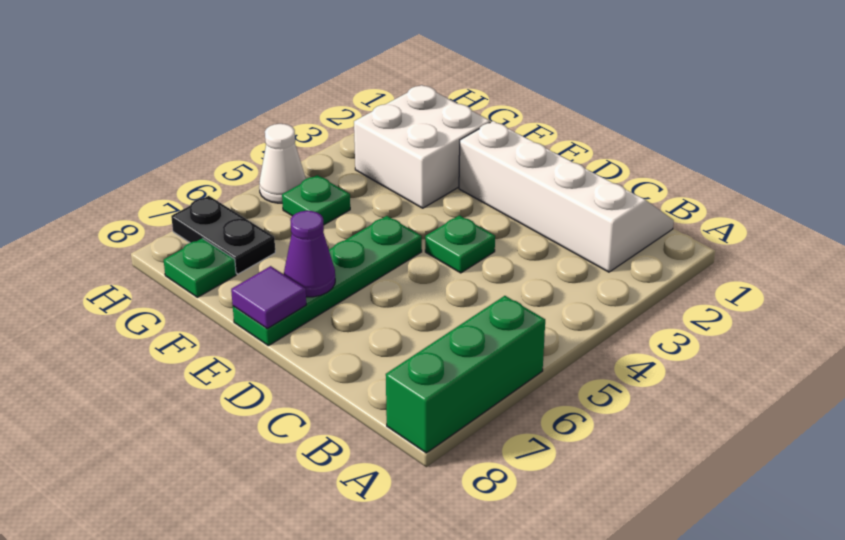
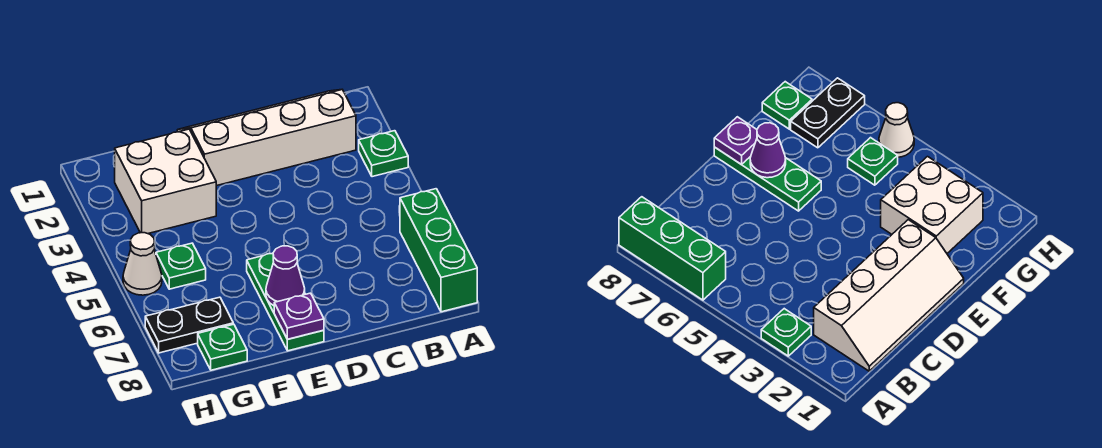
green 1x1 plate [425,215,495,273] -> green 1x1 plate moved to [359,131,408,177]
green 1x4 plate [233,216,422,346] -> green 1x3 plate [247,253,324,351]
purple 1x1 tile [231,266,306,328] -> purple 1x1 plate [274,293,324,339]

